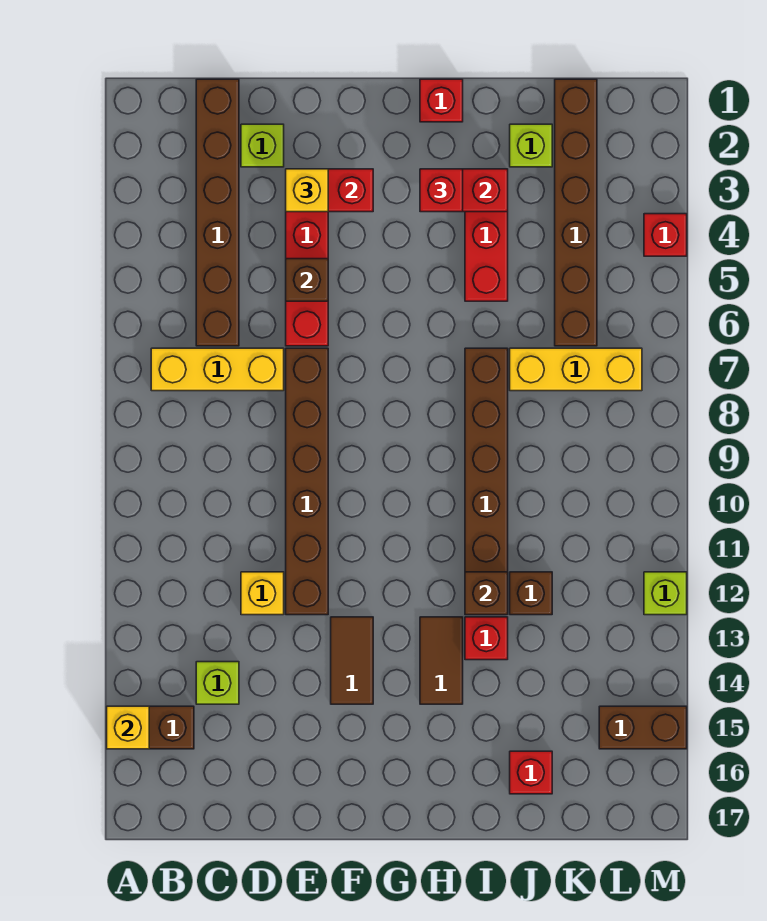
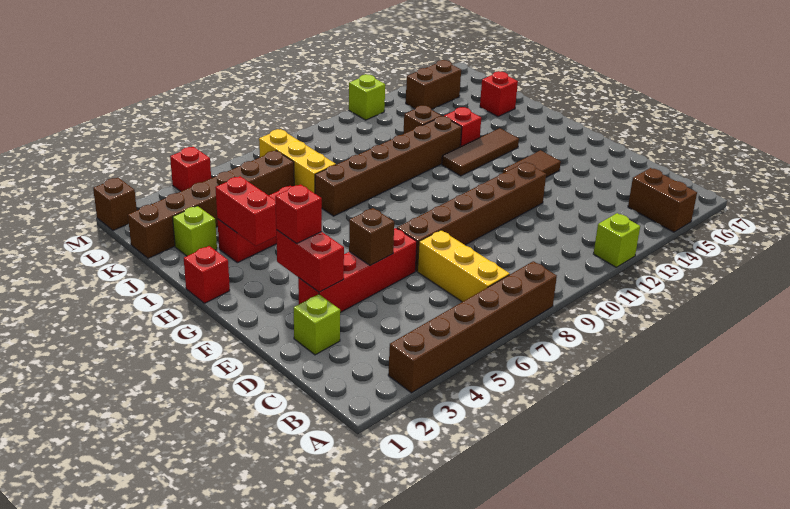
yellow 1x1 brick [107,706,149,749] -> none
brown 1x6 brick [196,79,239,346] -> brown 1x6 brick moved to [388,261,557,393]
lime 1x1 brick [196,662,239,704] -> lime 1x1 brick moved to [594,213,640,267]
yellow 1x1 brick [241,572,284,615] -> none
yellow 1x1 brick [286,169,328,212] -> none
red 1x1 brick [420,169,463,212] -> red 1x1 brick moved to [275,184,322,244]
brown 1x2 tile [420,617,463,704] -> brown 1x3 tile [442,128,519,176]
brown 1x1 brick [465,572,508,615] -> brown 1x1 brick moved to [93,178,137,230]
brown 1x2 brick [599,706,687,749] -> brown 1x2 brick turned to [406,60,461,109]

